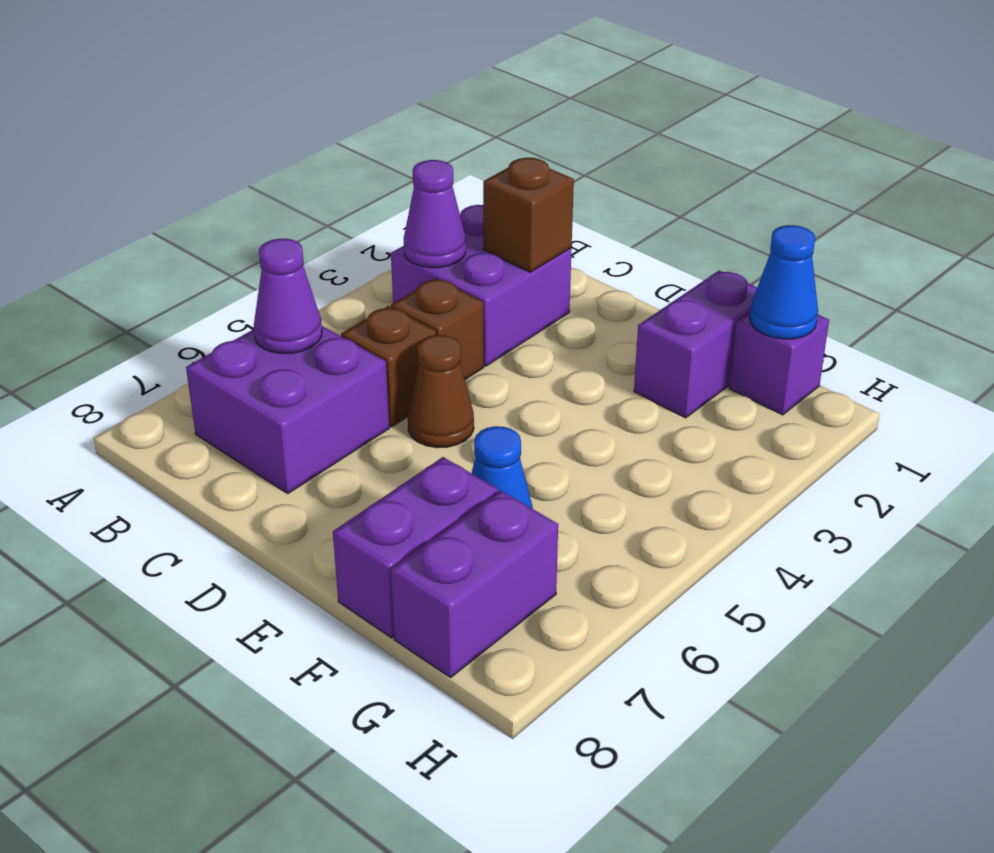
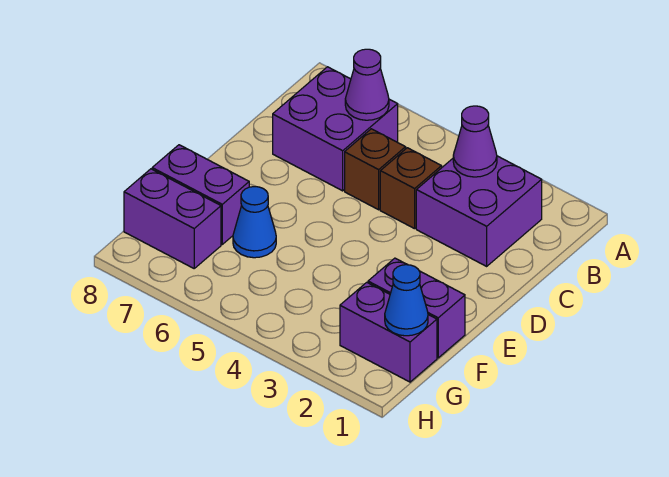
brown 1x1 brick [483,158,574,272] -> none
brown 1x1 cone [408,335,474,448] -> none
purple 1x1 brick [729,313,829,415] -> purple 1x2 brick [340,282,437,382]

